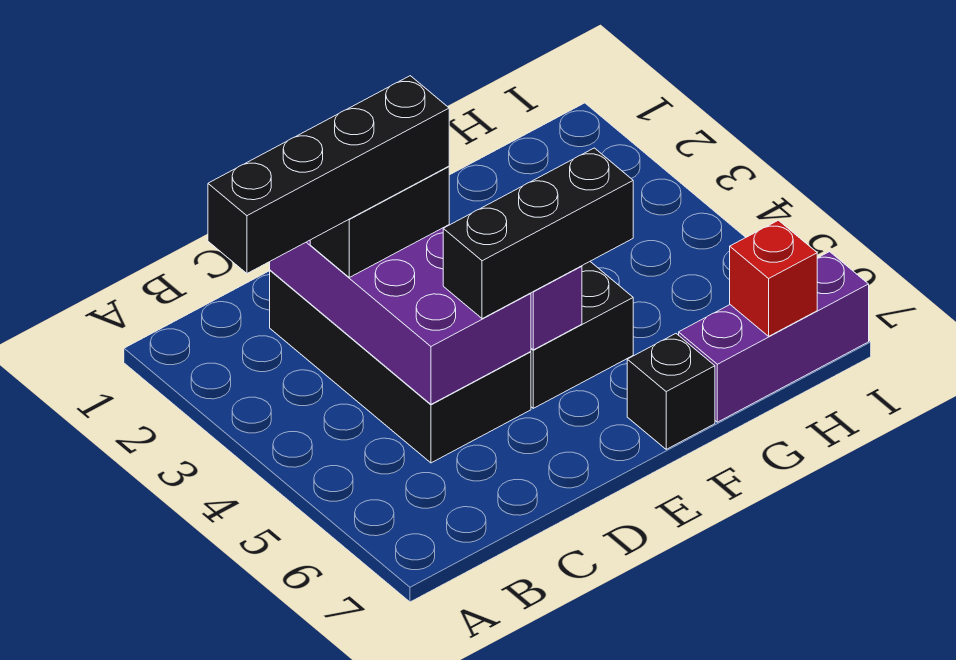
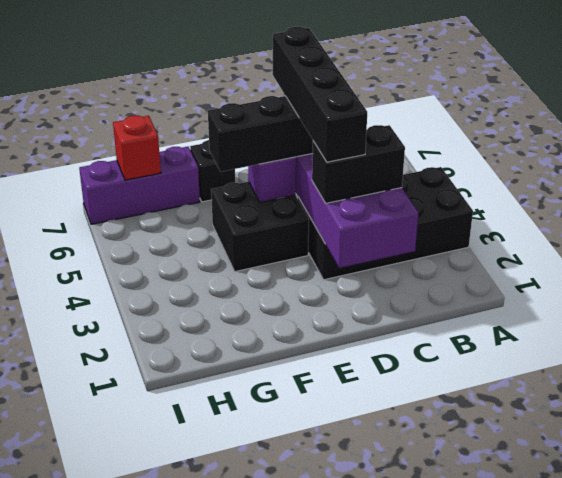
black 1x4 brick [208,76,449,273] -> black 1x4 brick turned to [273,27,367,162]
black 2x4 brick [270,270,531,463] -> black 2x4 brick turned to [298,167,473,280]

